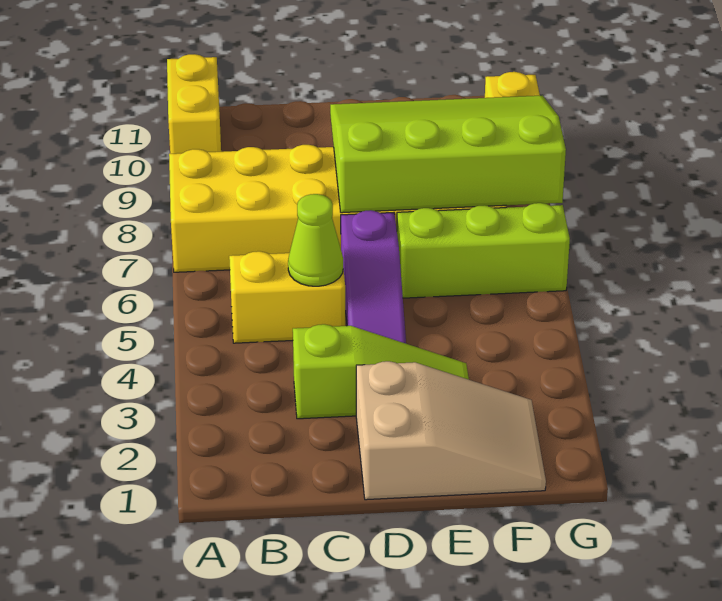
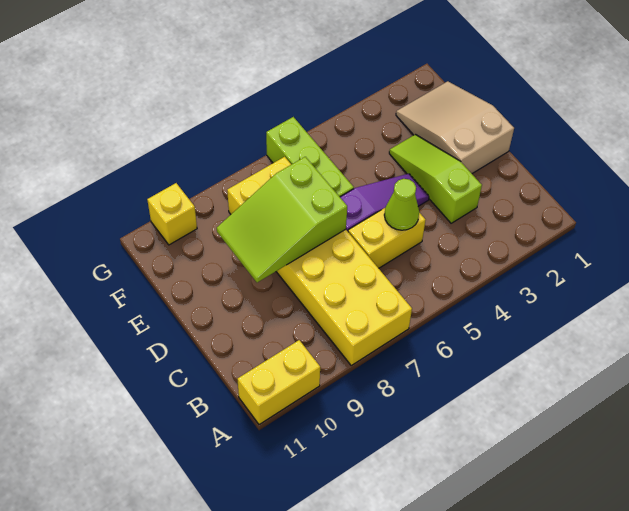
yellow 1x2 brick [229,251,345,343] -> yellow 1x2 brick turned to [348,208,425,268]
lime 3x4 slope [330,96,566,213] -> lime 2x3 slope [217,157,347,282]

